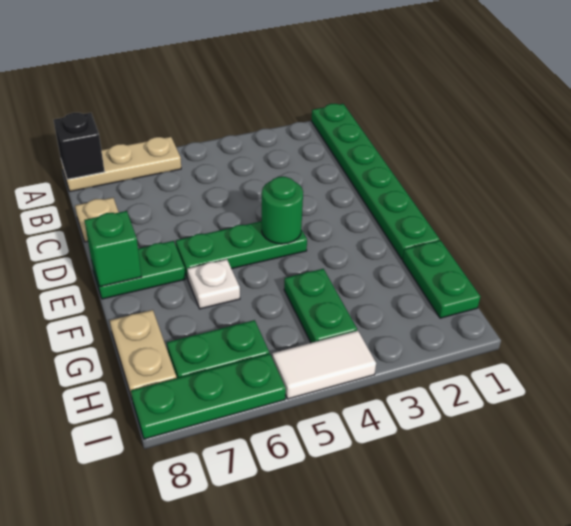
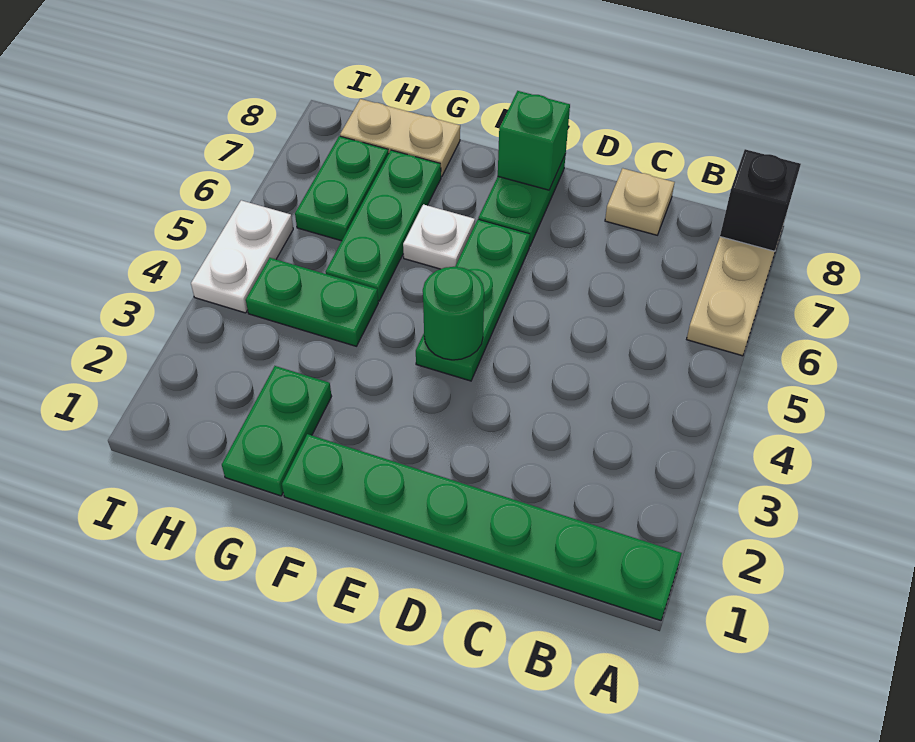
green 1x2 plate [403,240,480,318] -> green 1x2 plate turned to [222,366,332,496]
white 1x2 tile [272,331,376,399] -> white 1x2 plate [191,200,293,313]
green 1x3 plate [131,354,286,439] -> green 1x3 plate moved to [326,150,441,301]

